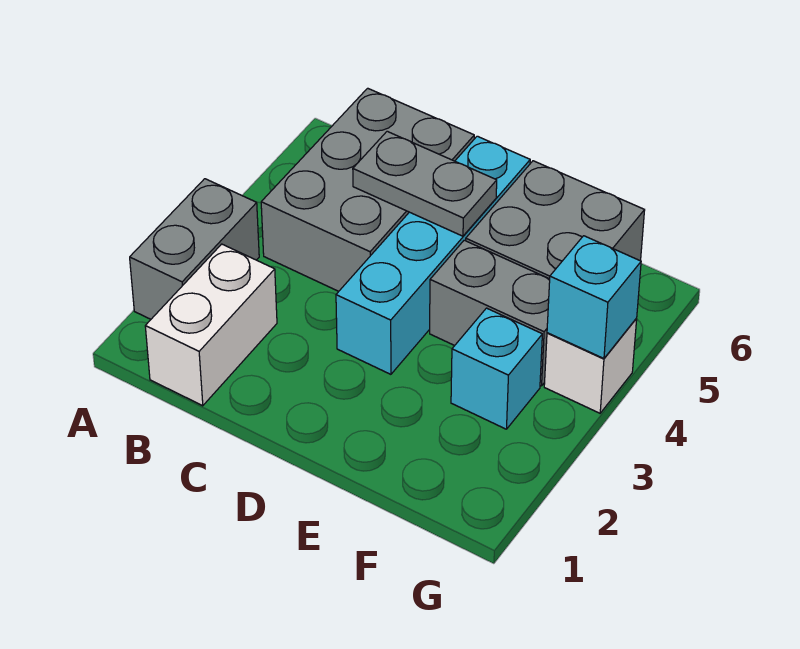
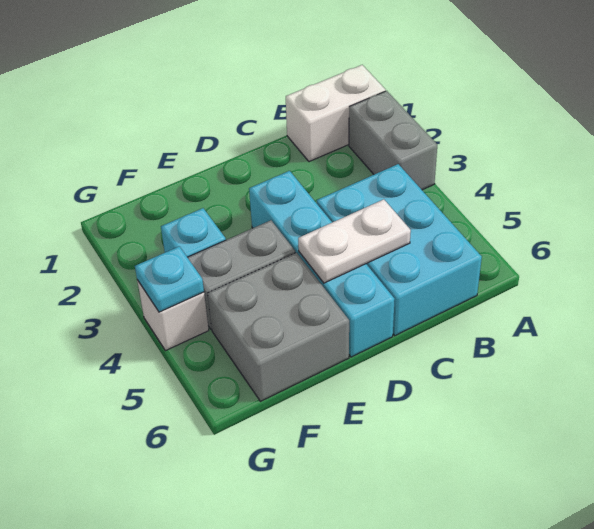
white 1x2 brick [145,244,277,406] -> white 1x2 brick turned to [286,65,386,162]
grey 2x3 brick [261,88,474,291] -> cyan 2x3 brick [317,164,482,336]
grey 1x2 plate [353,131,497,236] -> white 1x2 plate [298,199,411,283]
cyan 1x1 brick [547,236,641,358] -> cyan 1x1 plate [135,246,204,312]

